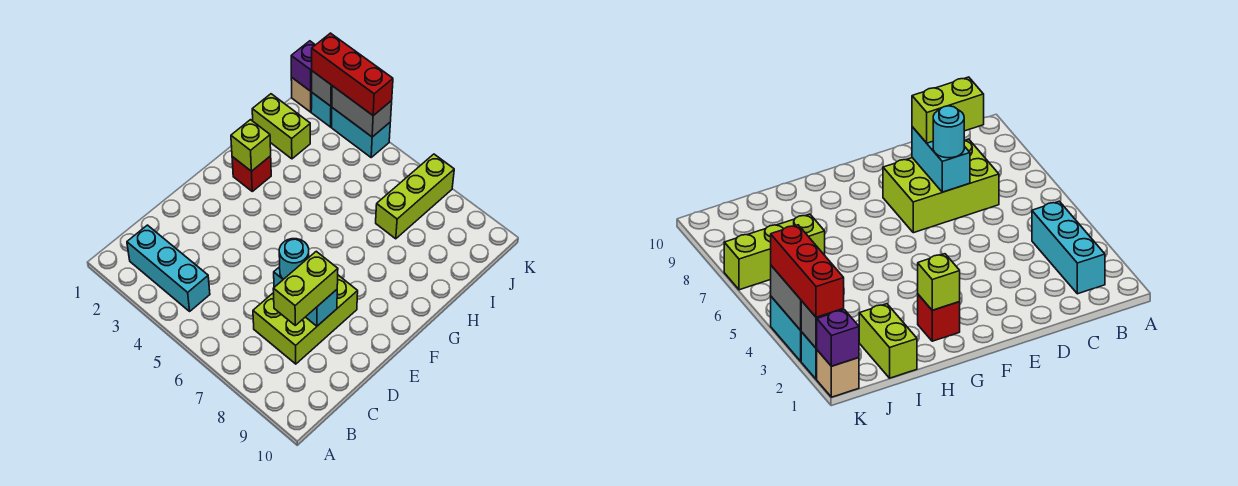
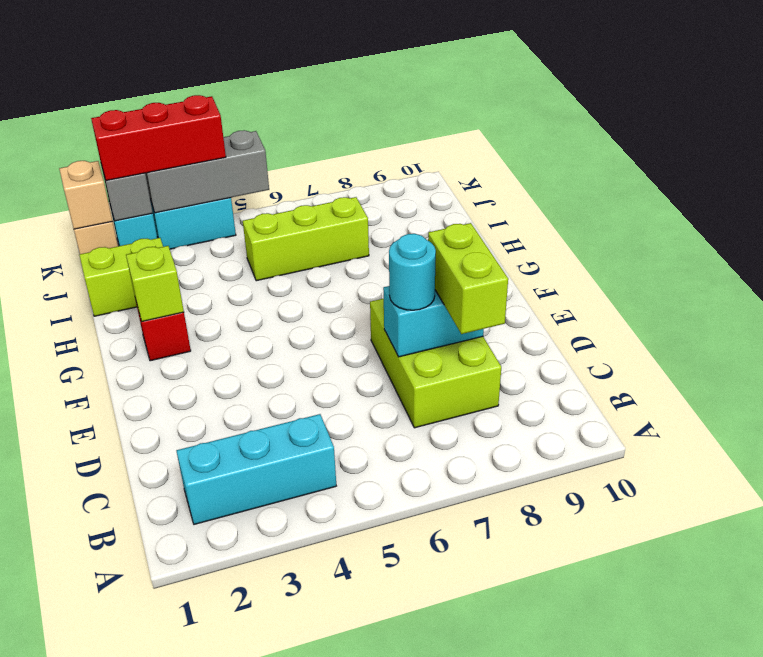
lime 1x3 brick [376,154,454,239] -> lime 1x3 brick turned to [243,197,369,281]
purple 1x1 brick [291,41,315,91] -> tan 1x1 brick [59,161,112,229]
grey 1x2 brick [332,86,392,137] -> grey 1x3 brick [145,130,269,213]

